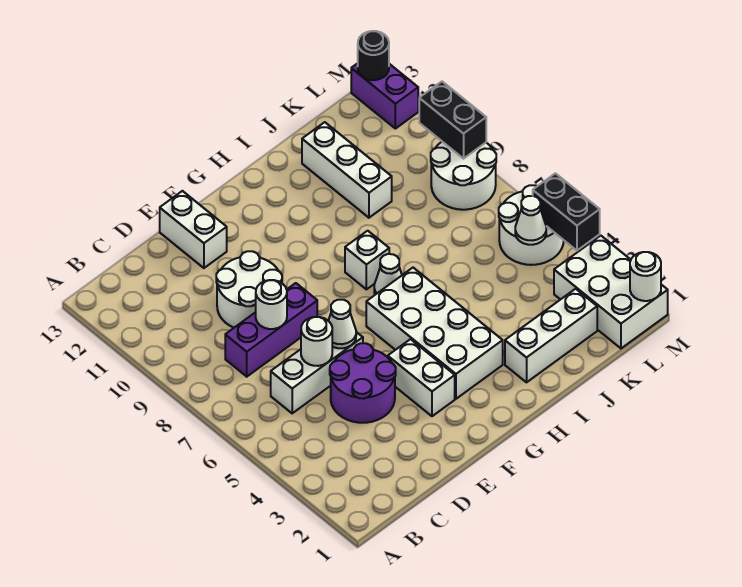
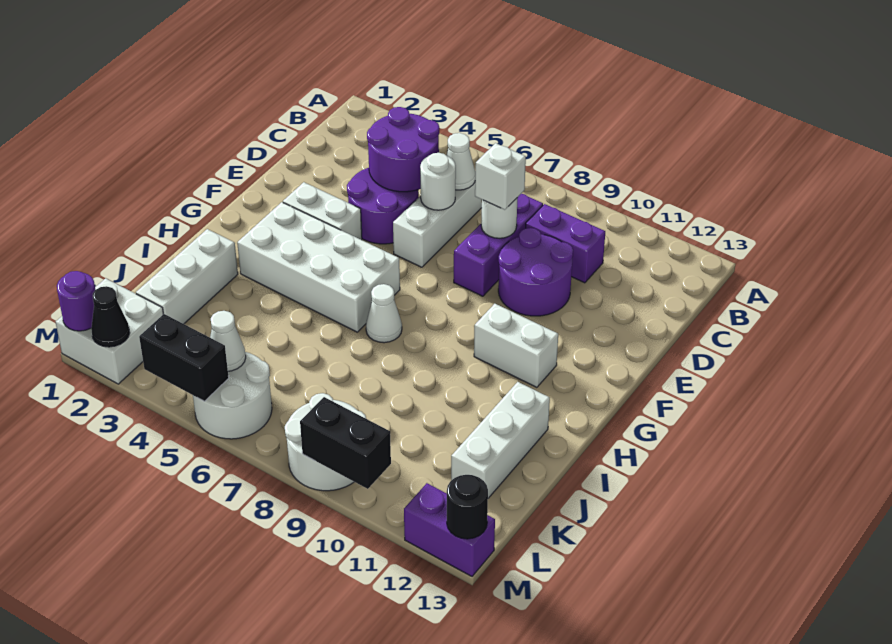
none -> purple 2x2 round brick [367,107,439,192]
none -> purple 1x2 brick [526,204,605,283]
white 2x2 round brick [216,251,282,328] -> purple 2x2 round brick [498,228,573,316]
white 1x1 cone [328,300,356,348] -> white 1x1 cone moved to [446,133,475,190]
white 1x2 brick [160,191,227,268] -> white 1x2 brick moved to [474,304,558,387]
white 1x1 brick [345,231,389,289] -> white 1x1 brick moved to [475,143,526,210]
white 1x3 brick [302,122,392,218] -> white 1x3 brick turned to [451,382,550,498]
white 2x3 brick [554,236,668,348] -> white 2x2 brick [56,278,163,384]
white 1x1 round brick [630,252,661,301] -> purple 1x1 round brick [57,271,95,331]
none -> black 1x1 cone [91,286,130,347]

